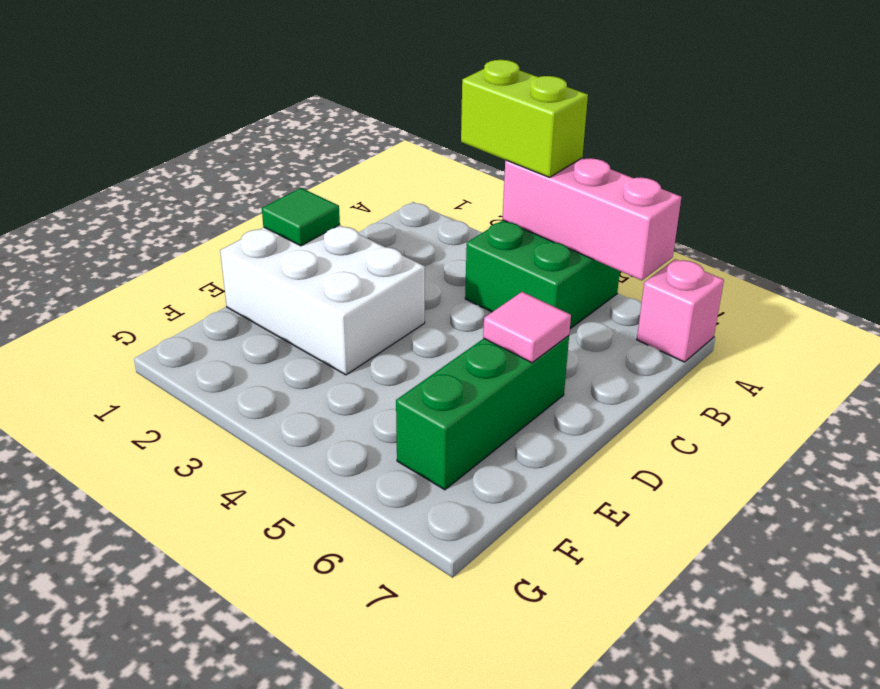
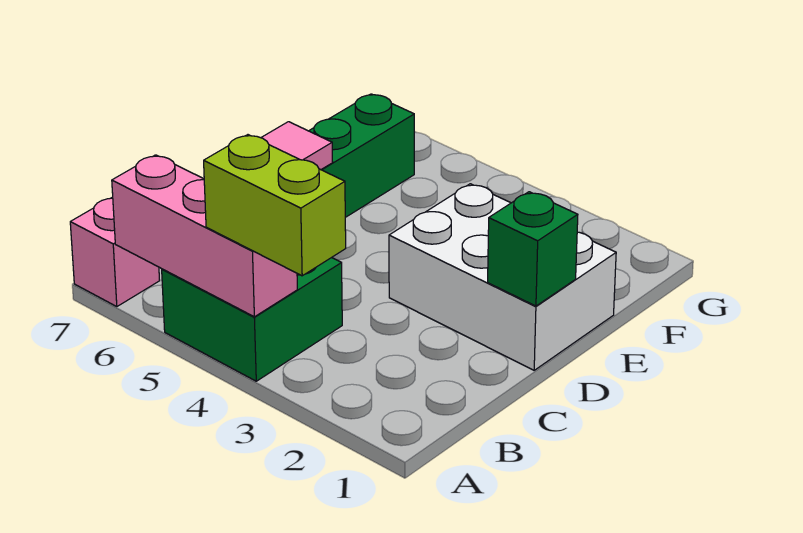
green 1x1 tile [262,188,340,246] -> green 1x1 brick [488,192,578,306]

